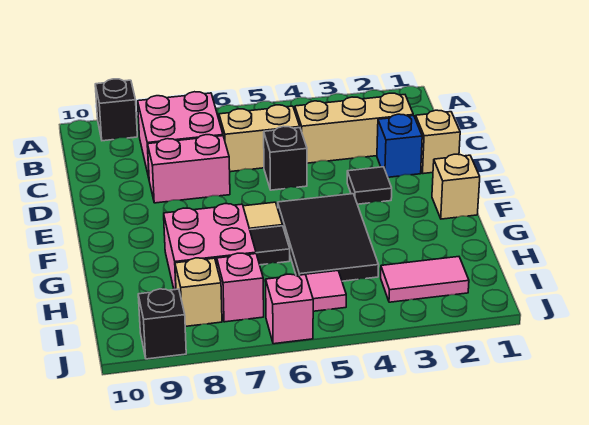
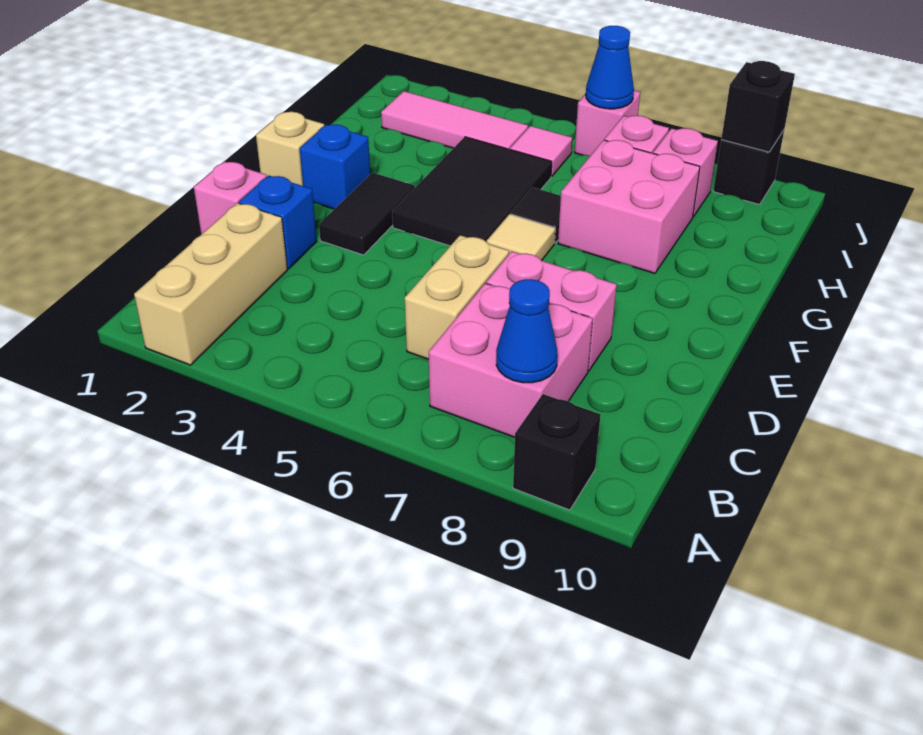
none -> blue 1x1 cone [496,279,558,383]
tan 1x3 brick [295,93,413,163] -> tan 1x3 brick turned to [134,203,287,365]
tan 1x2 brick [219,105,300,172] -> tan 1x2 brick turned to [405,235,509,359]
tan 1x1 brick [416,110,460,174] -> pink 1x1 brick [194,162,267,234]
black 1x1 brick [264,126,307,190] -> black 1x1 brick moved to [721,61,795,152]
black 1x1 tile [347,167,392,204] -> black 1x2 tile [319,173,415,255]
none -> blue 1x1 brick [300,124,370,209]
pink 1x2 tile [381,257,469,302] -> pink 1x3 tile [381,91,528,149]
tan 1x1 brick [175,258,222,327] -> pink 1x1 brick [653,128,718,217]
none -> blue 1x1 cone [586,26,634,109]

